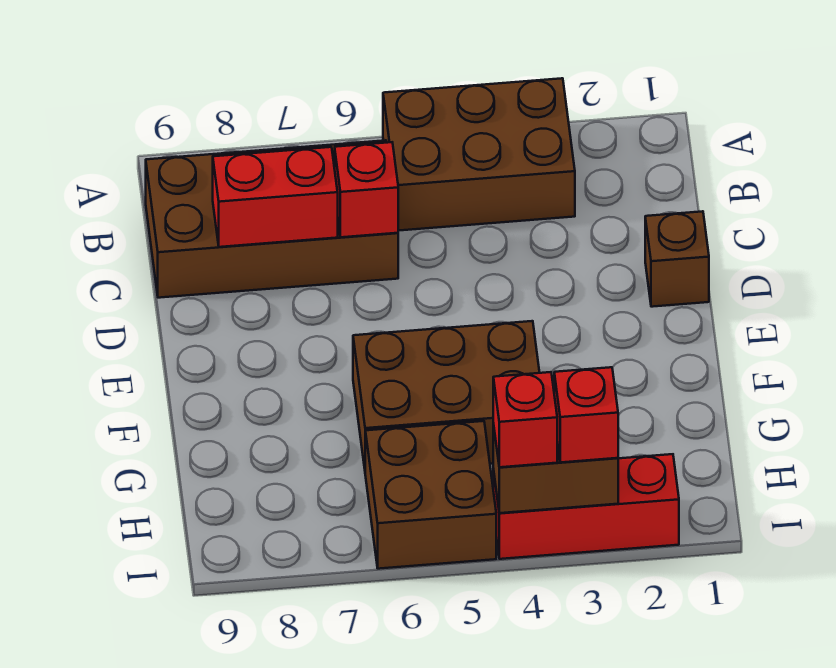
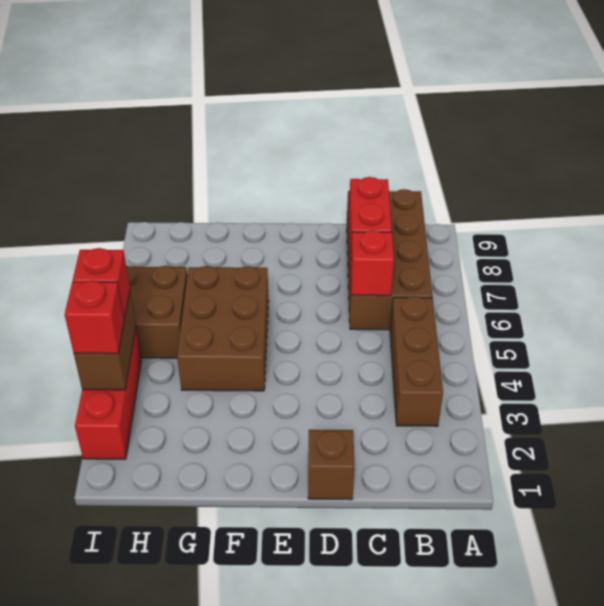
brown 2x3 brick [383,78,575,231] -> brown 1x3 brick [390,297,443,426]

